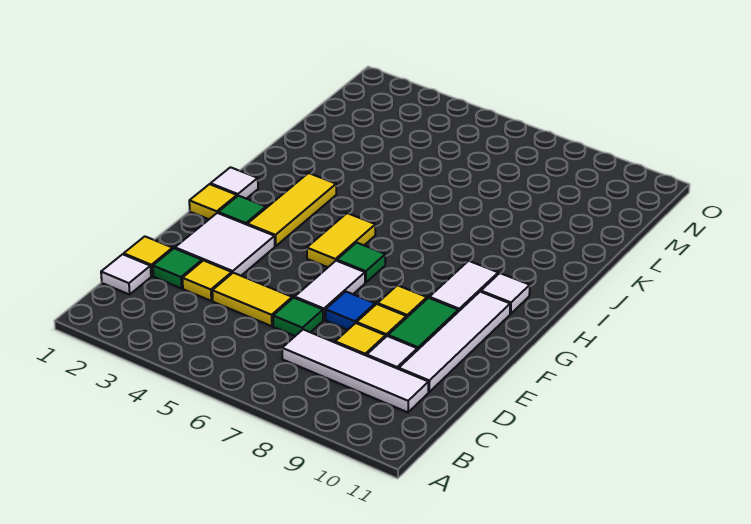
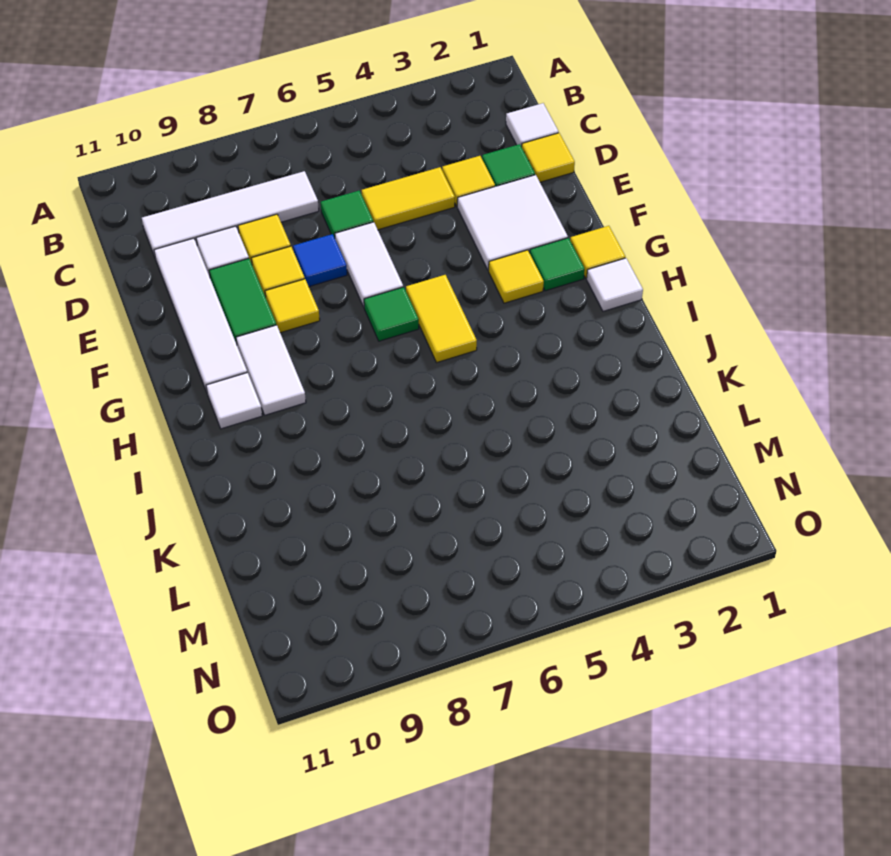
yellow 1x3 tile [247,173,336,246] -> yellow 1x1 tile [489,250,544,303]

